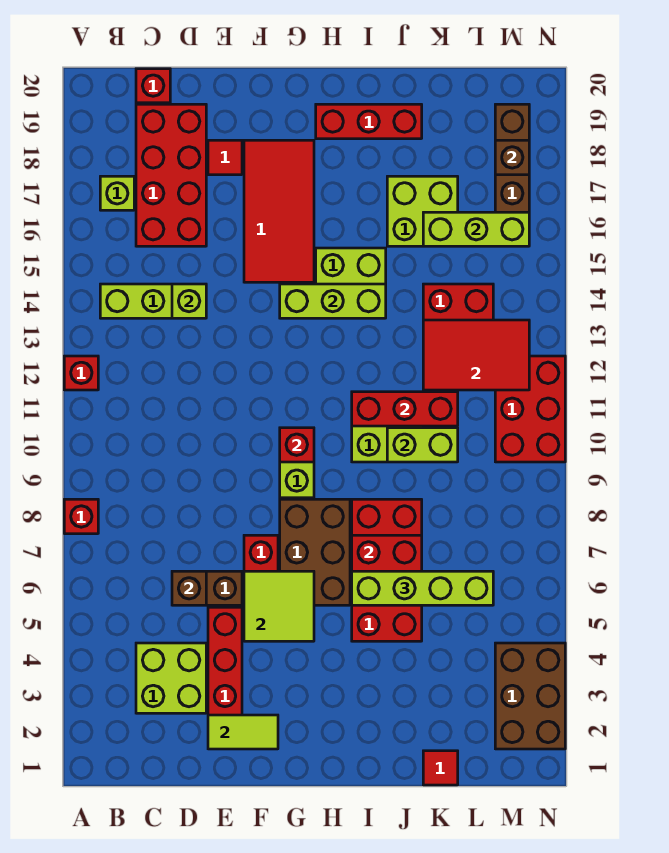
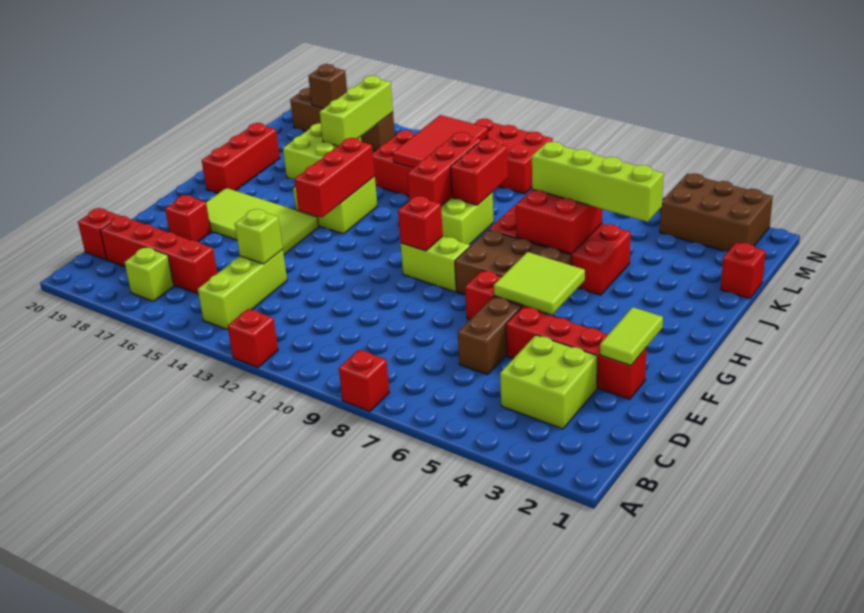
red 2x4 brick [136,104,206,246] -> red 1x4 brick [100,216,217,294]
brown 1x1 brick [172,571,206,605] -> none
red 1x1 tile [208,140,242,175] -> red 1x1 brick [165,195,211,242]
red 2x4 tile [244,140,314,282] -> lime 2x4 tile [206,188,319,254]
lime 1x3 brick [280,284,386,318] -> red 1x3 brick [295,138,375,218]
lime 1x4 brick [352,571,493,605] -> lime 1x4 brick turned to [532,142,664,222]
lime 1x2 brick [387,428,458,462] -> red 1x2 brick [451,139,508,205]
red 1x1 tile [423,751,458,785] -> red 1x1 brick [721,242,766,299]

